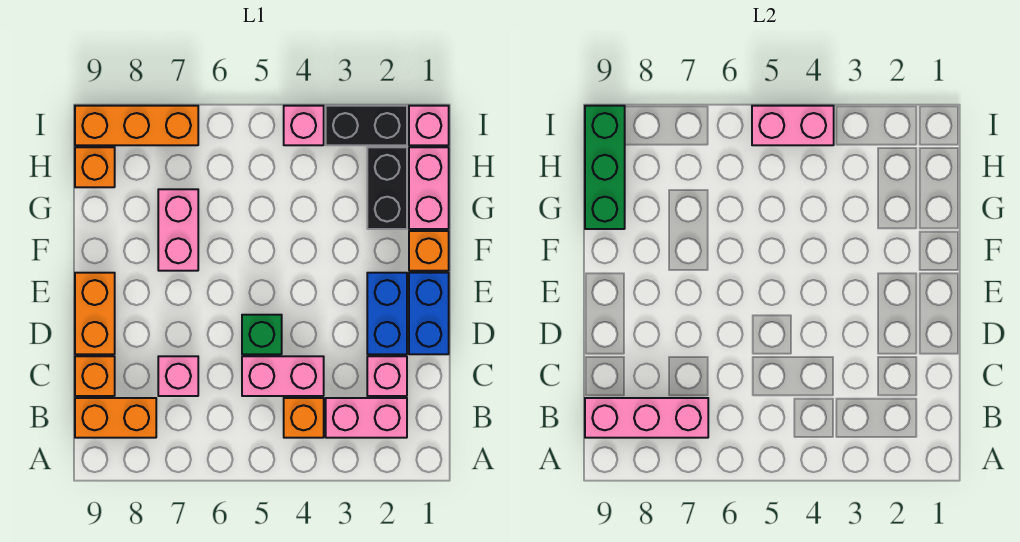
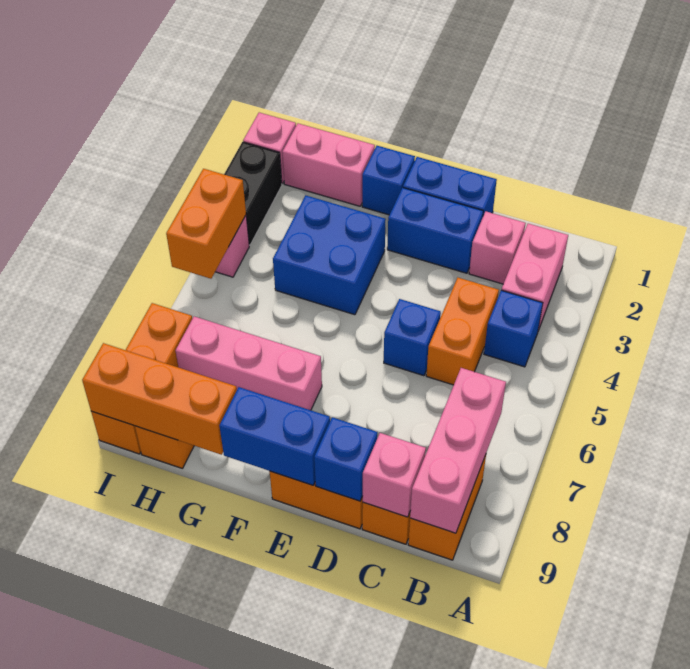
orange 1x1 brick [284,398,324,438] -> blue 1x1 brick [484,290,543,367]
pink 1x2 brick [242,356,324,396] -> orange 1x2 brick [426,278,499,385]
pink 1x1 brick [158,356,198,396] -> pink 1x1 brick moved to [362,433,426,517]
green 1x1 brick [242,315,282,354] -> blue 1x1 brick [384,299,441,376]
none -> blue 1x1 brick [314,417,377,501]
none -> blue 1x2 brick [219,387,330,485]
orange 1x1 brick [409,231,449,271] -> blue 1x1 brick [362,146,415,215]
none -> blue 2x2 brick [273,195,386,315]
pink 1x2 brick [158,189,198,271] -> pink 1x3 brick [176,316,322,410]
black 1x2 brick [367,147,407,229] -> none
green 1x3 brick [585,106,625,229] -> orange 1x3 brick [82,343,237,455]
pink 1x2 brick [752,106,834,145] -> orange 1x2 brick [166,169,246,279]

